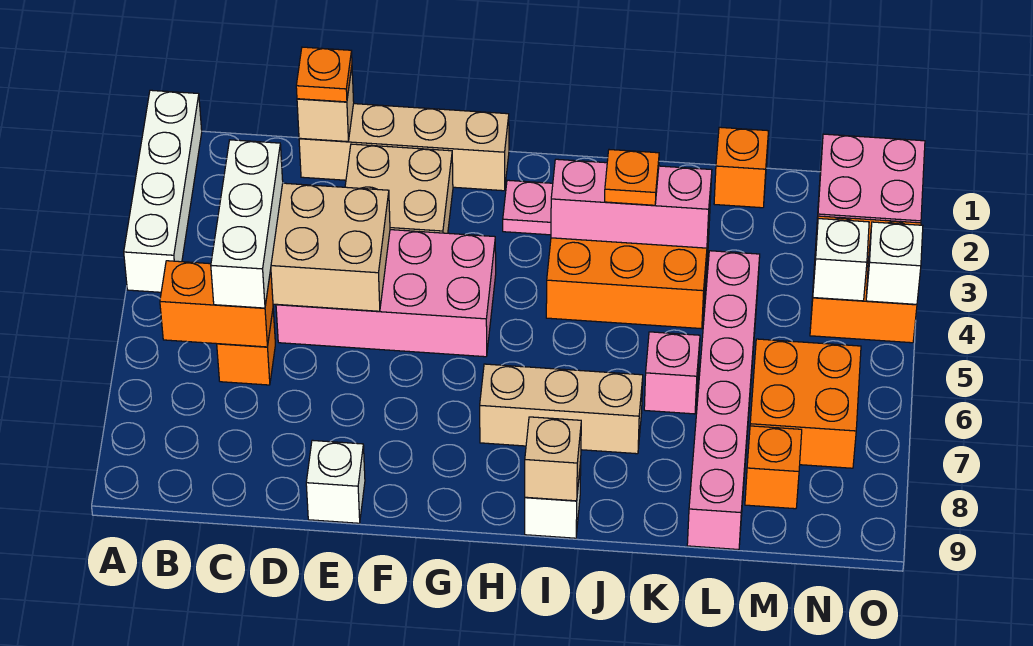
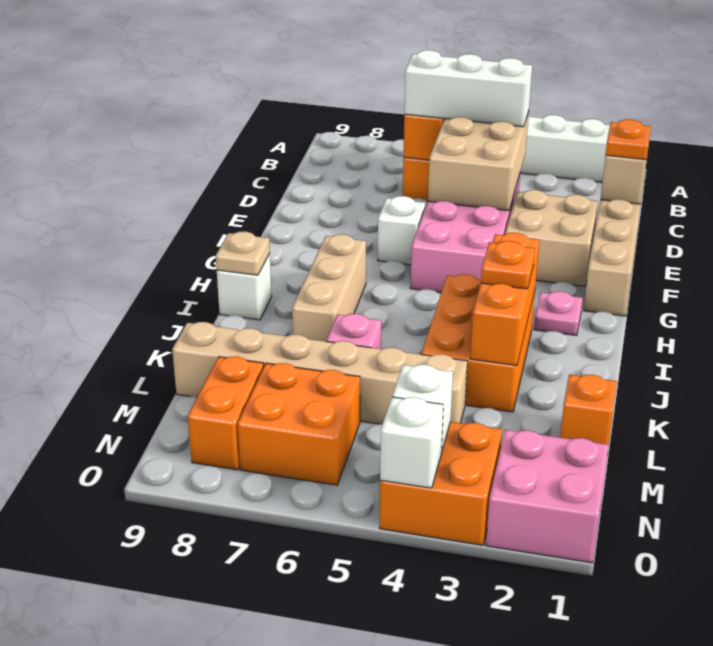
white 1x1 brick [306,440,365,523] -> white 1x1 brick moved to [378,196,426,265]
pink 1x3 brick [551,159,712,248] -> orange 1x3 brick [470,233,539,365]
tan 1x1 brick [525,417,581,501] -> tan 1x1 plate [216,232,270,275]
pink 1x6 brick [687,251,760,549] -> tan 1x6 brick [172,322,467,424]
orange 1x1 brick [745,426,802,509] -> orange 1x2 brick [188,356,264,470]

